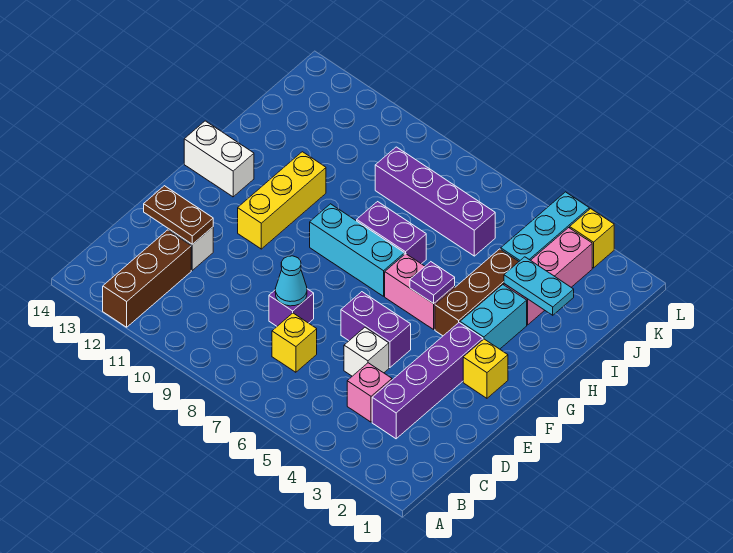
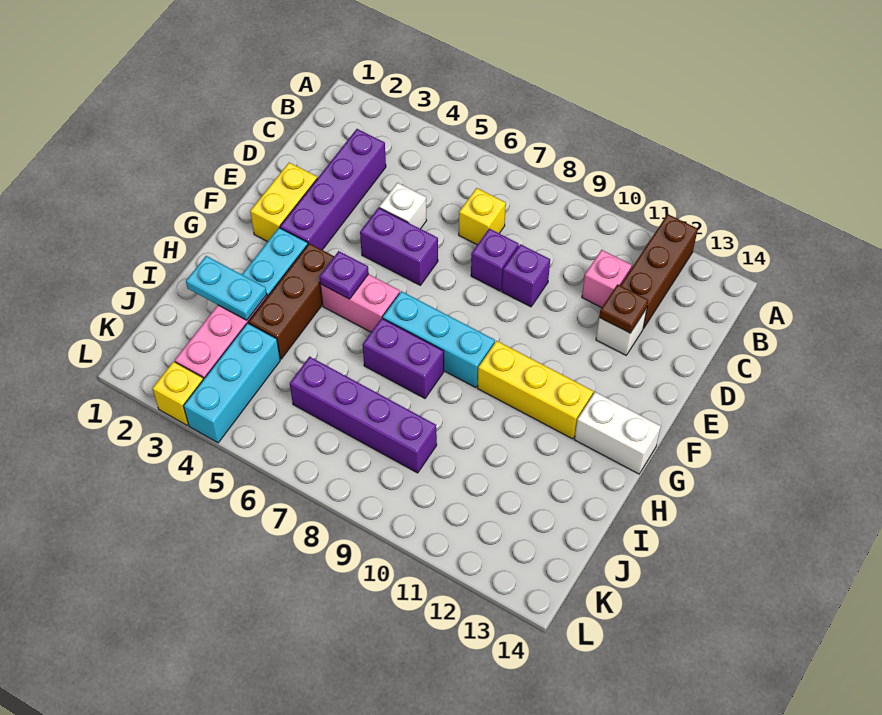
pink 1x1 brick [347,363,392,422] -> pink 1x1 brick moved to [582,250,632,308]
cyan 1x1 cone [275,256,307,306] -> none
none -> purple 1x1 brick [502,244,550,307]
brown 1x2 plate [144,186,213,244] -> brown 1x1 plate [599,284,648,333]
yellow 1x1 brick [463,339,508,398] -> yellow 1x2 brick [250,162,317,242]
yellow 1x3 brick [238,152,326,249] -> yellow 1x3 brick turned to [478,341,593,439]

